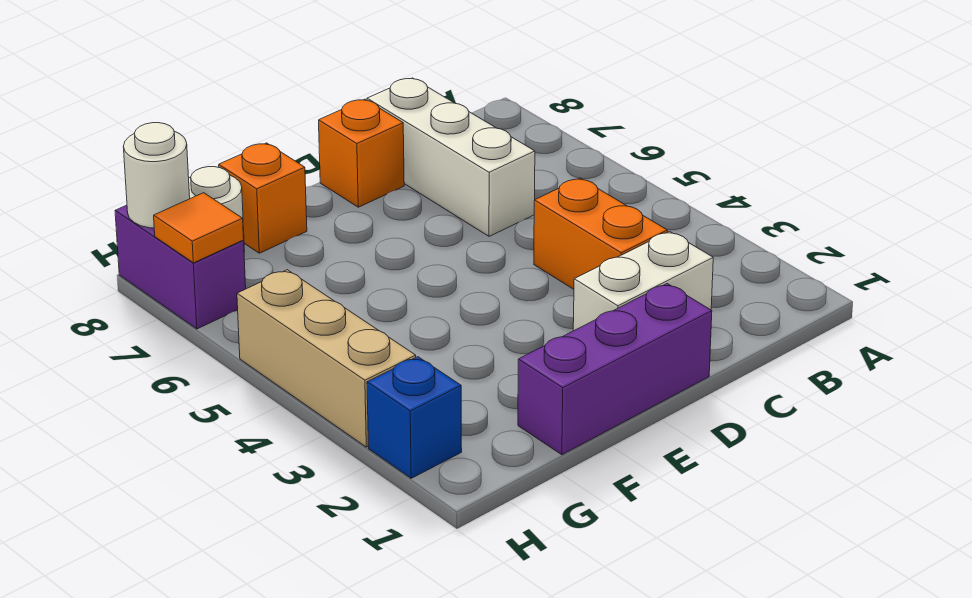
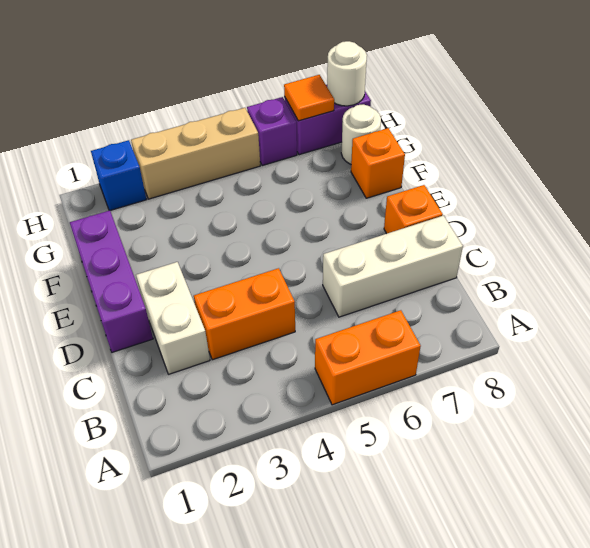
none -> orange 1x2 brick [315,310,421,405]
none -> purple 1x1 brick [247,97,297,166]

